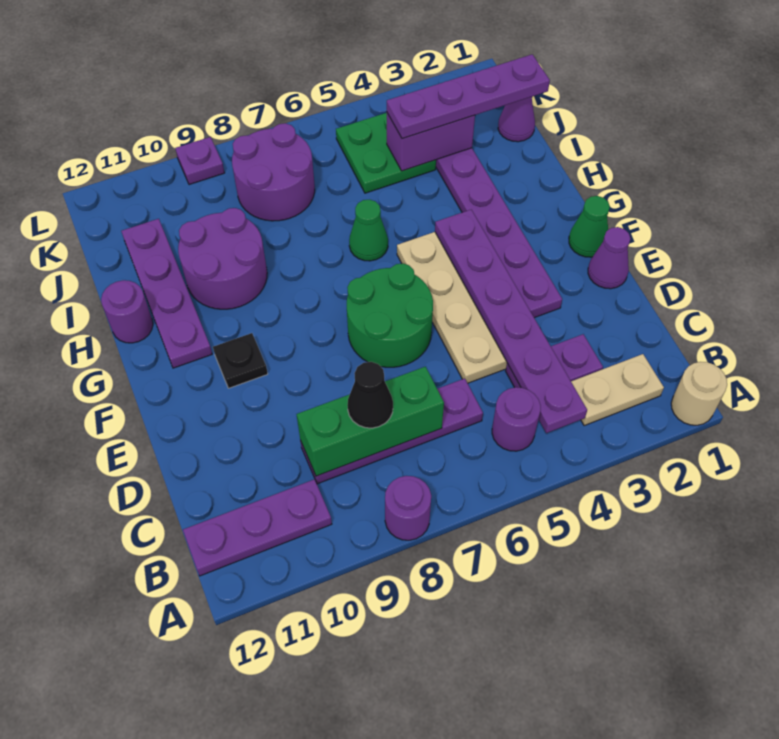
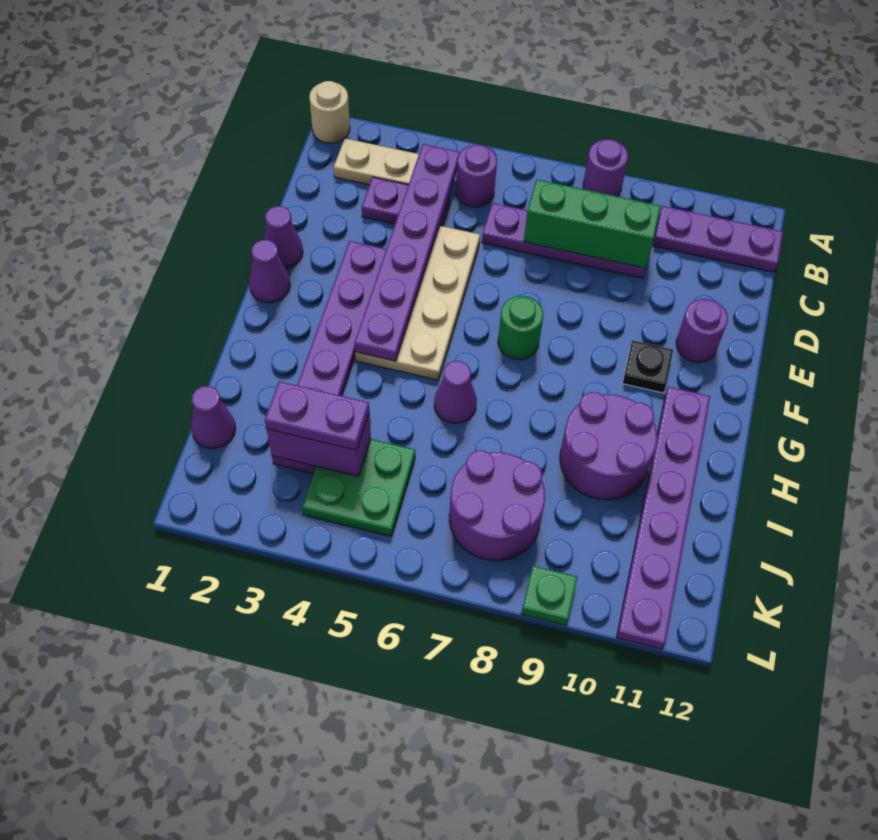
black 1x1 cone [347,362,393,428] -> none
green 2x2 round brick [347,263,433,367] -> green 1x1 round brick [498,296,543,360]
green 1x1 cone [569,196,610,257] -> purple 1x1 cone [249,240,290,303]
purple 1x4 plate [121,219,212,368] -> purple 1x6 plate [616,387,710,649]
green 1x1 cone [349,200,388,261] -> purple 1x1 cone [434,361,477,423]
purple 1x1 round brick [101,280,153,343] -> purple 1x1 round brick moved to [676,299,728,362]
purple 1x4 plate [387,54,550,139] -> purple 1x2 plate [265,381,369,450]
purple 1x1 plate [175,137,224,185] -> green 1x1 plate [521,566,577,625]

